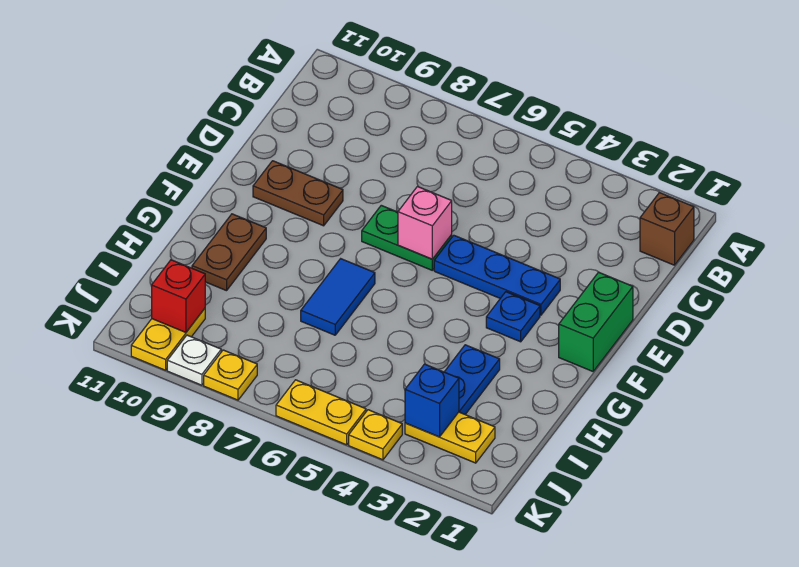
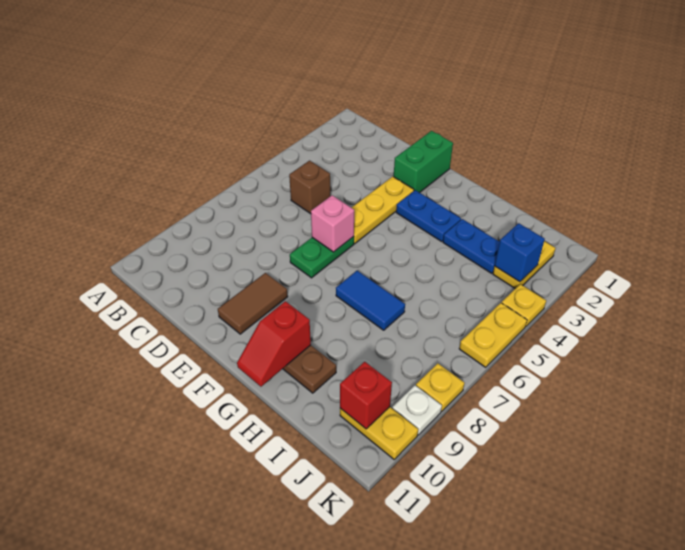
brown 1x1 brick [640,192,694,265] -> brown 1x1 brick moved to [289,161,330,214]
green 1x2 brick [559,272,633,371] -> green 1x2 brick turned to [394,131,453,193]
blue 1x3 plate [434,235,560,315] -> yellow 1x3 plate [351,176,414,244]
brown 1x2 plate [253,161,343,226] -> brown 1x2 tile [218,273,288,334]
blue 1x1 plate [486,292,540,342] -> blue 1x2 plate [396,190,461,241]
none -> red 1x2 slope [237,301,311,387]

